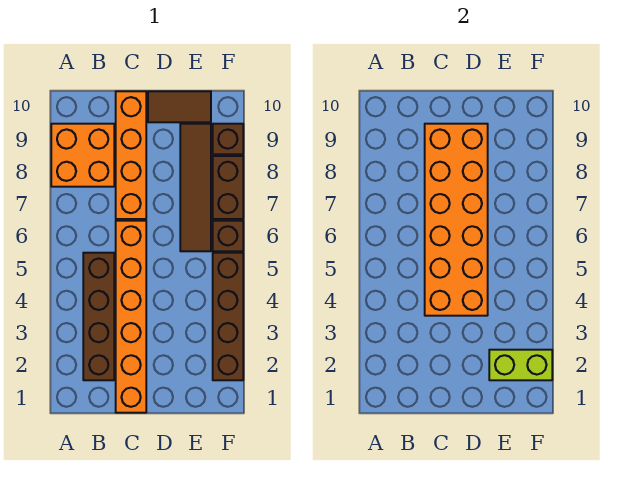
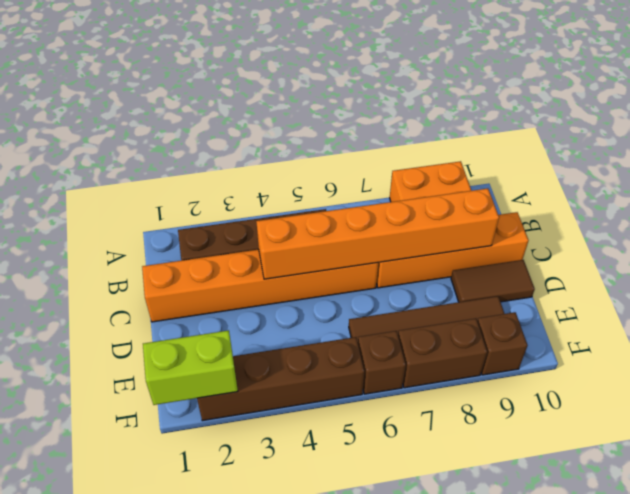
orange 2x6 brick [425,124,488,316] -> orange 1x6 brick [256,188,499,279]
brown 1x2 tile [148,91,211,122] -> brown 1x2 tile turned to [451,260,535,302]
lime 1x2 brick [489,350,552,380] -> lime 1x2 brick turned to [143,330,238,405]

